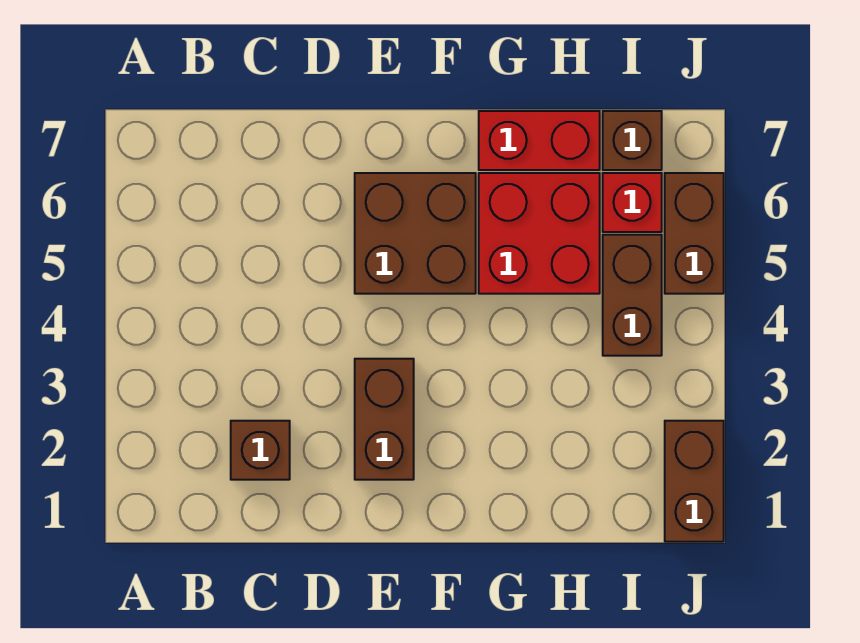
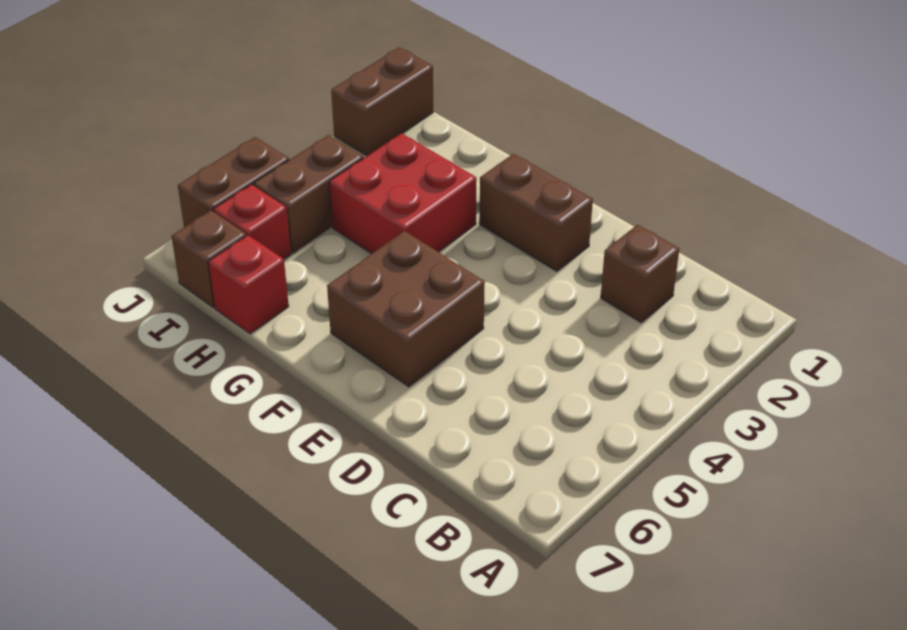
brown 1x2 brick [355,359,414,480] -> brown 1x2 brick turned to [479,154,593,271]
red 2x2 brick [479,173,600,294] -> red 2x2 brick moved to [329,133,476,254]
red 1x2 brick [479,111,600,170] -> red 1x1 brick [208,235,289,334]

